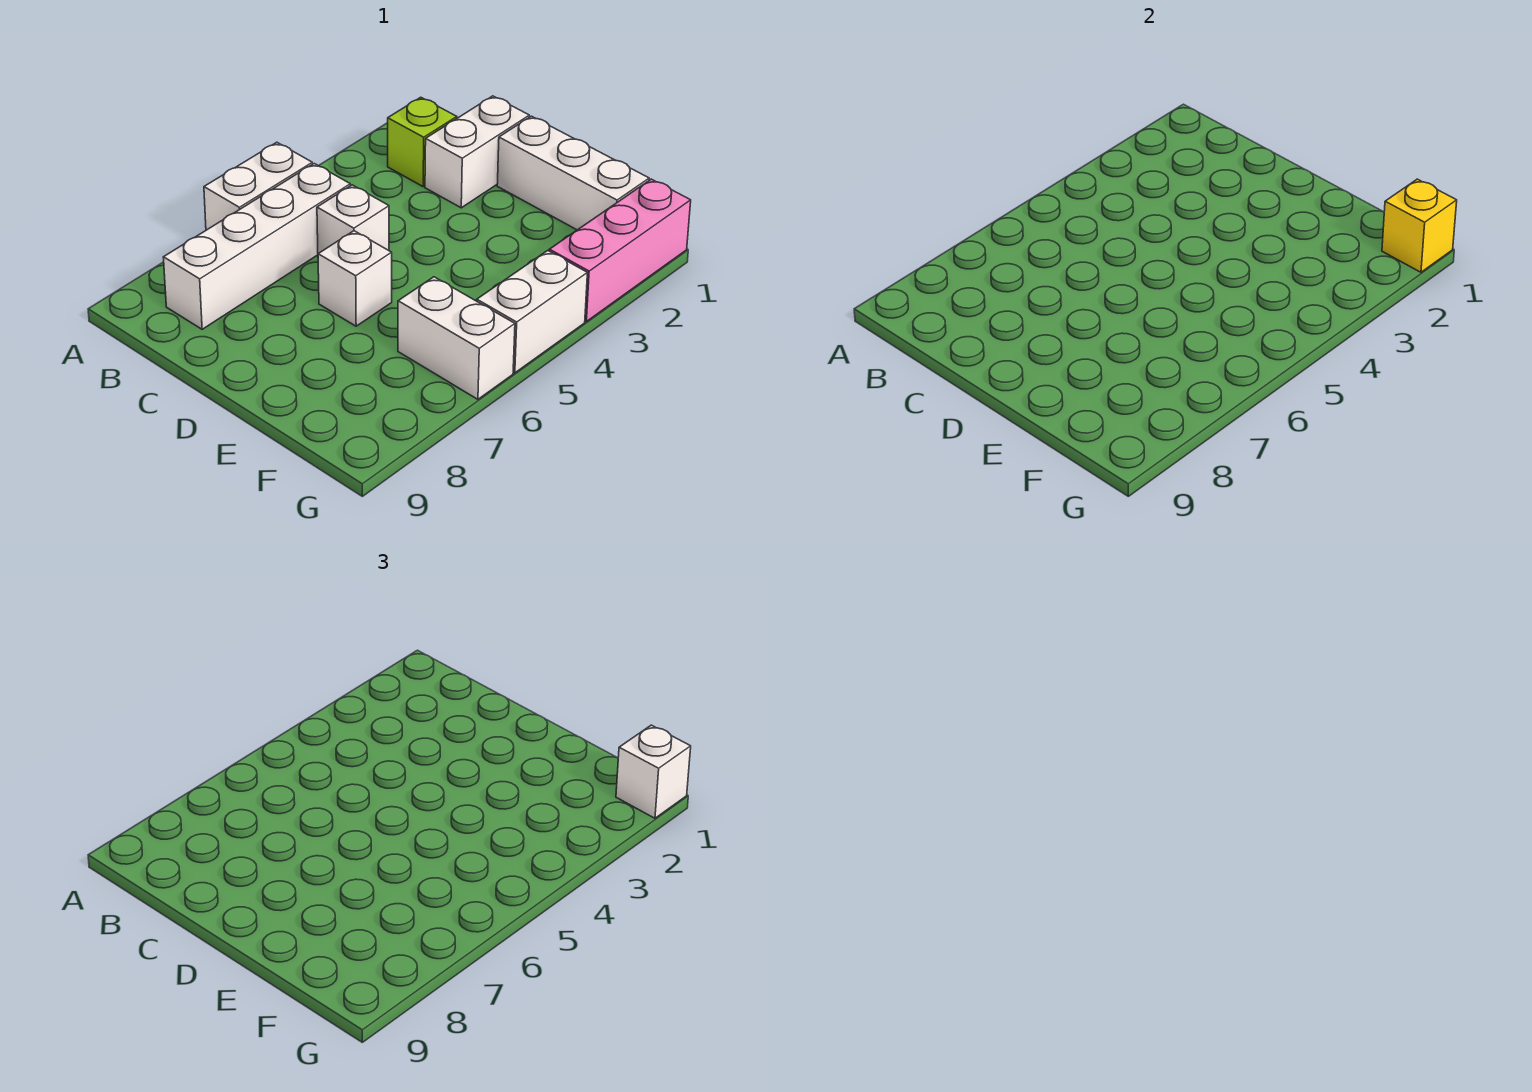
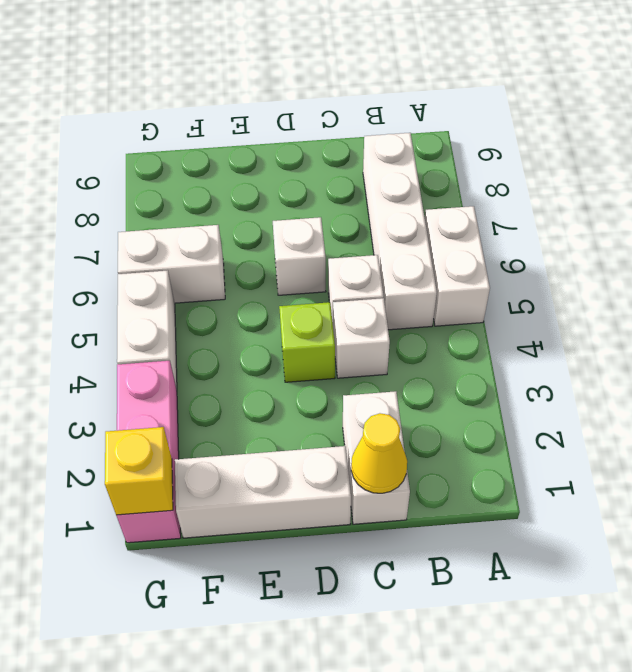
lime 1x1 brick [388,97,457,186] -> lime 1x1 brick moved to [279,302,335,382]
none -> yellow 1x1 cone [351,413,407,493]
white 1x1 brick [616,725,691,818] -> white 1x1 brick moved to [333,298,390,378]

